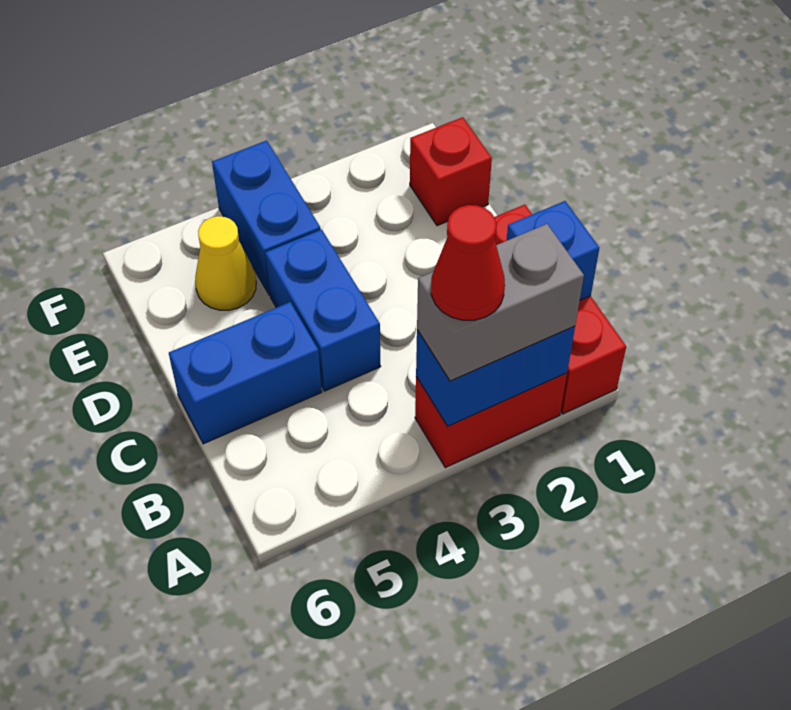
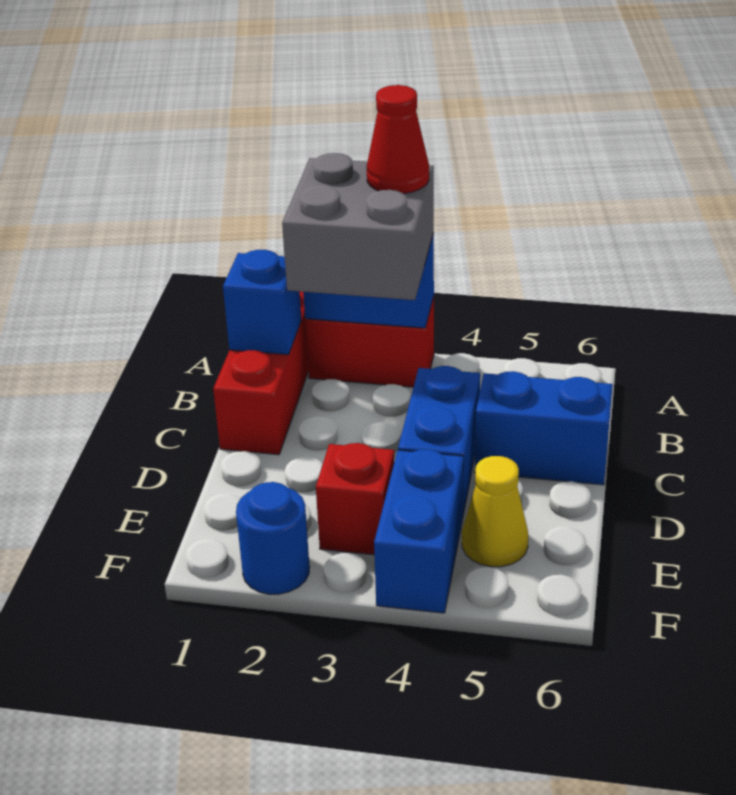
grey 1x2 brick [417,224,584,381] -> grey 2x2 brick [282,153,434,300]
red 1x1 brick [410,117,492,226] -> red 1x1 brick moved to [316,443,394,555]
none -> blue 1x1 round brick [236,482,310,594]

